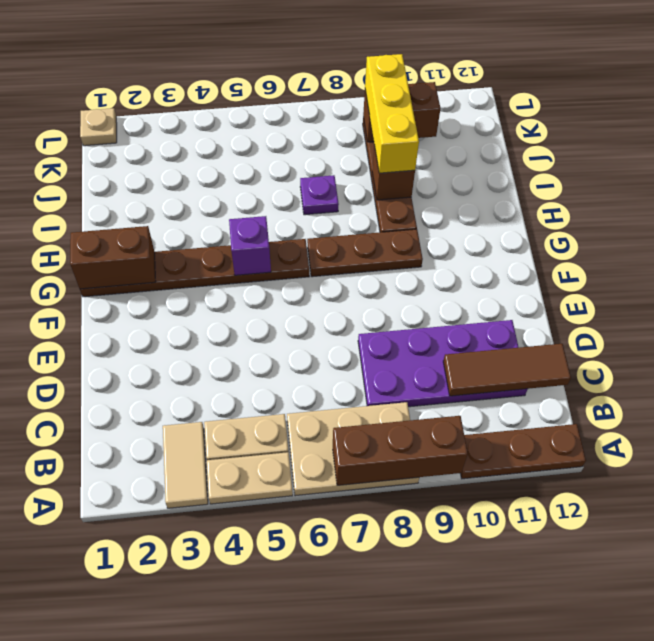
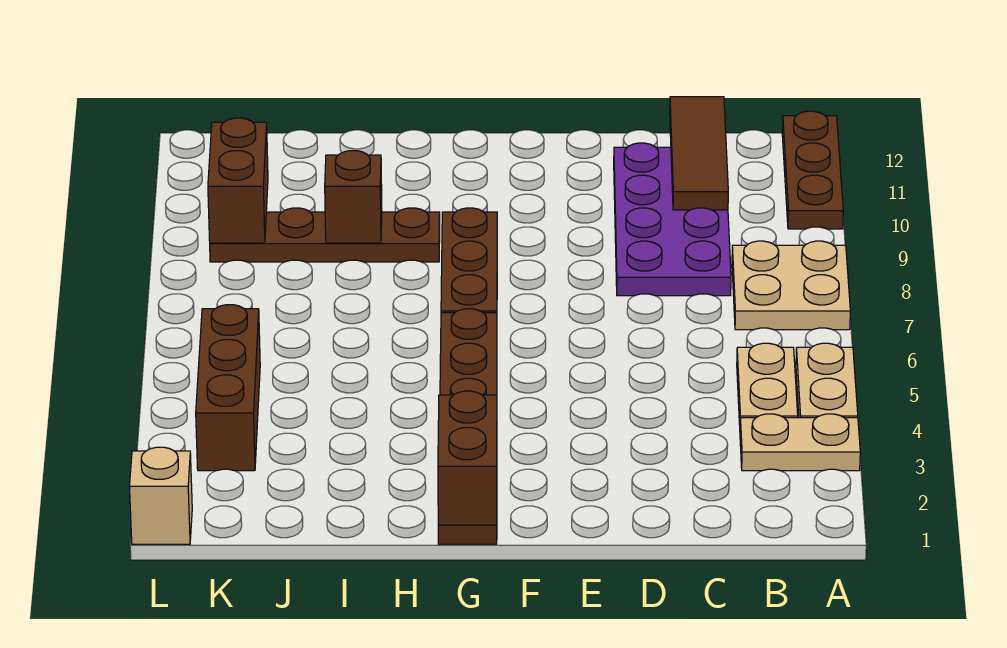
tan 1x2 tile [163,422,208,508] -> tan 1x2 plate [740,414,860,471]
tan 2x3 plate [287,402,419,496] -> tan 2x2 plate [732,241,850,330]
brown 1x3 brick [333,416,468,485] -> brown 1x3 brick moved to [196,305,260,471]
purple 1x1 brick [229,216,271,275] -> none
purple 1x1 plate [300,175,339,215] -> none
yellow 1x3 brick [365,54,419,173] -> none
tan 1x1 plate [80,108,117,146] -> tan 1x1 brick [130,447,192,544]

